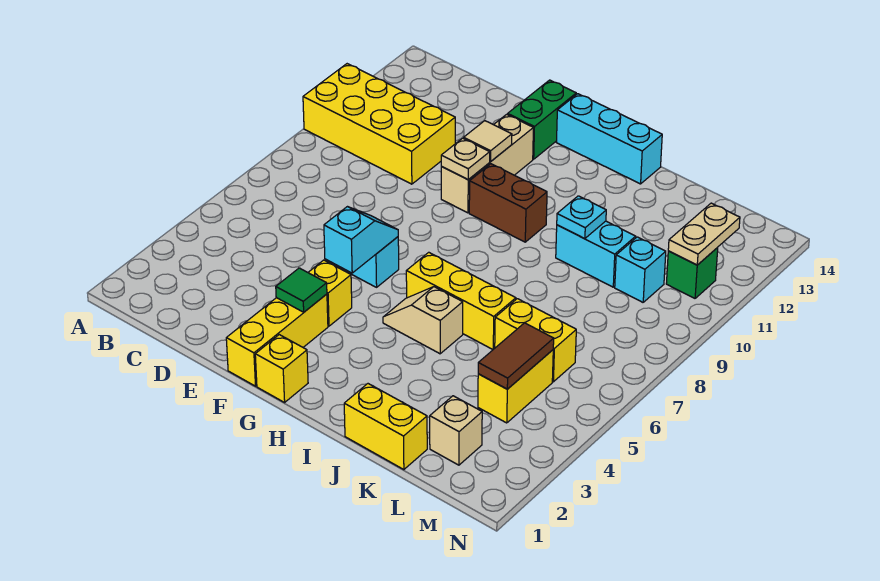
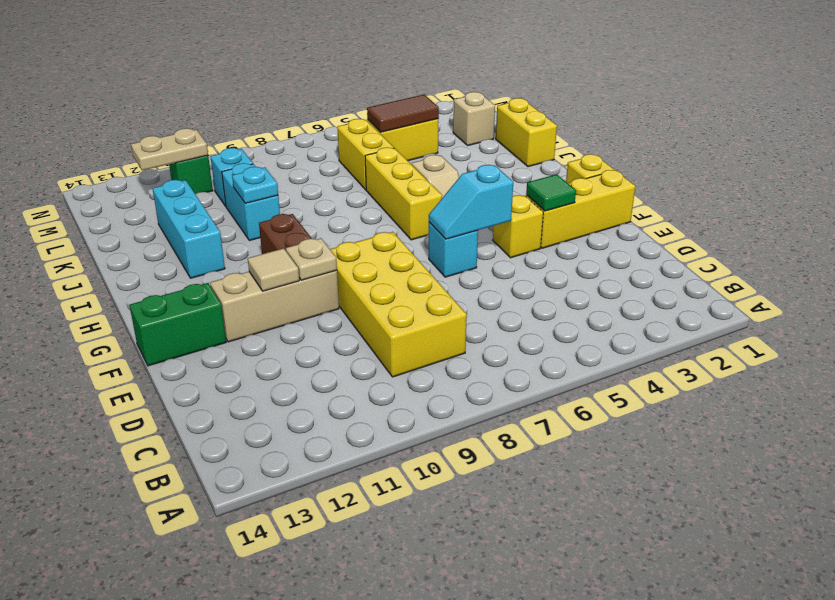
yellow 2x4 brick [303,64,455,184] -> yellow 2x4 brick moved to [330,232,467,377]
cyan 1x3 brick [557,94,662,184] -> cyan 1x3 brick moved to [153,180,225,278]

